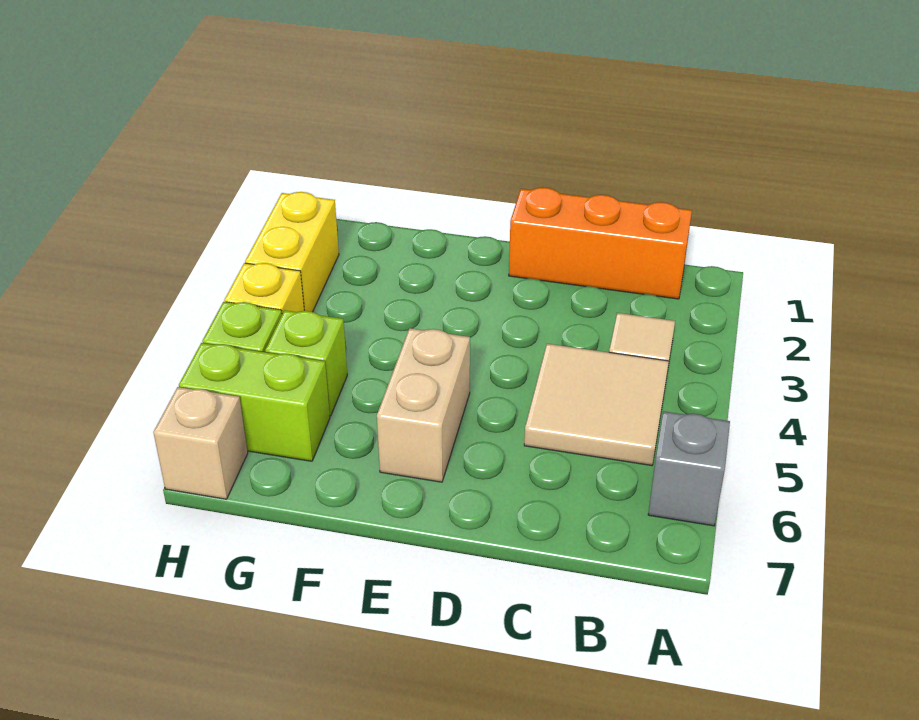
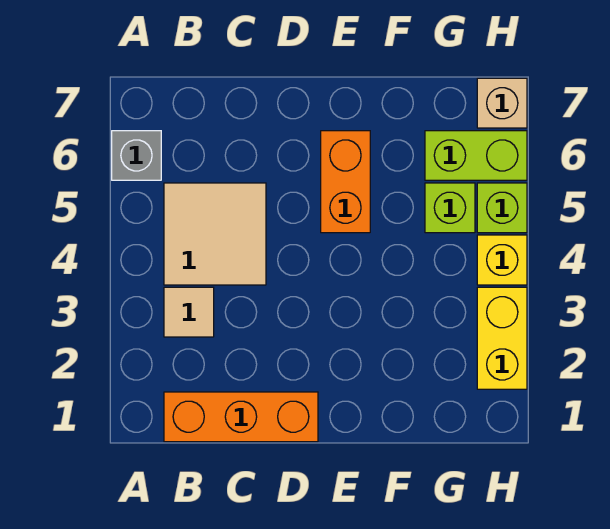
tan 1x2 brick [377,328,470,482] -> orange 1x2 brick [321,131,370,233]

